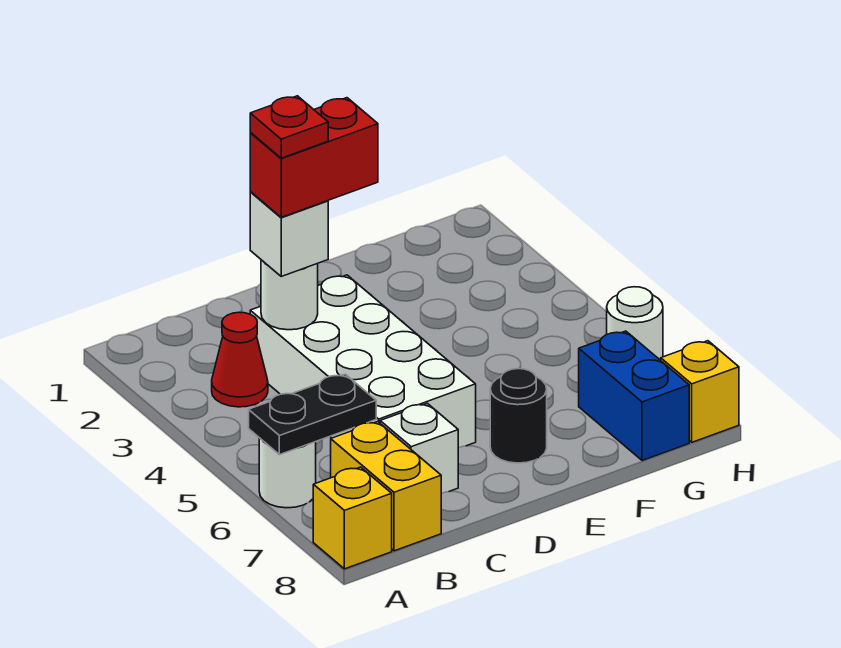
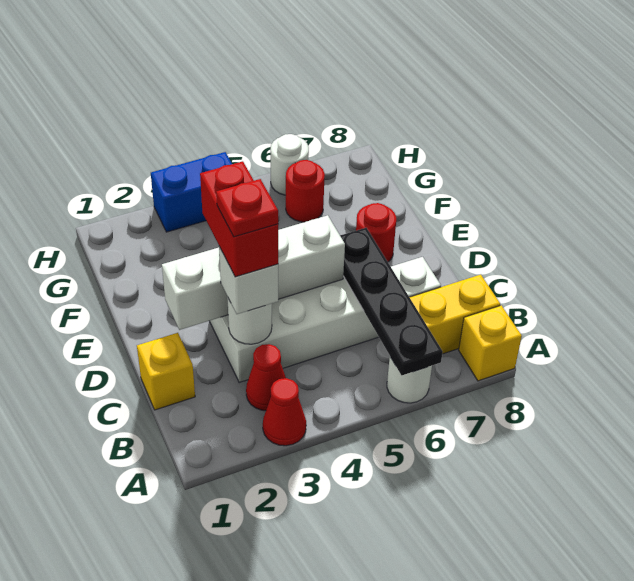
none -> red 1x1 cone [263,378,306,446]
black 1x2 plate [249,374,376,455] -> black 1x4 plate [340,228,443,375]
none -> white 1x4 brick [162,215,345,330]
black 1x1 round brick [490,369,547,463] -> red 1x1 round brick [356,203,396,262]
none -> red 1x1 round brick [286,160,325,222]
blue 1x2 brick [579,331,689,461] -> blue 1x2 brick moved to [151,152,232,232]
yellow 1x1 brick [661,341,739,442] -> yellow 1x1 brick moved to [137,333,195,410]

